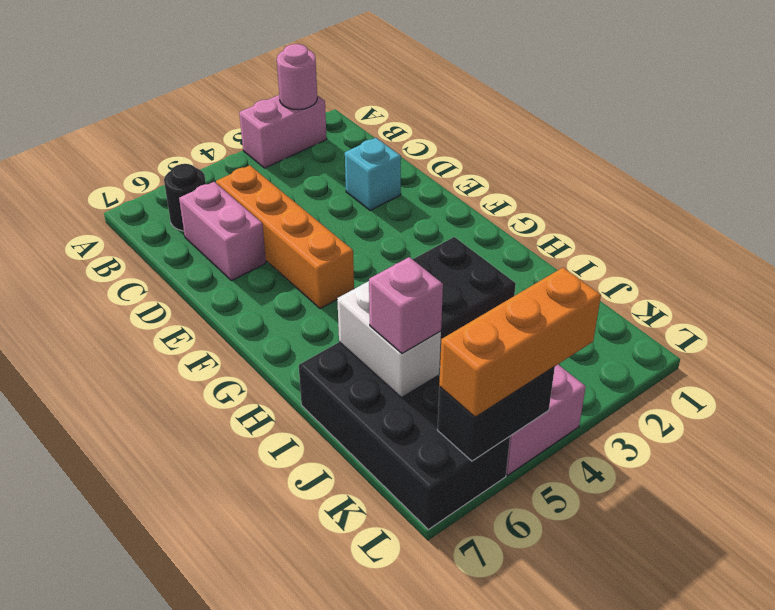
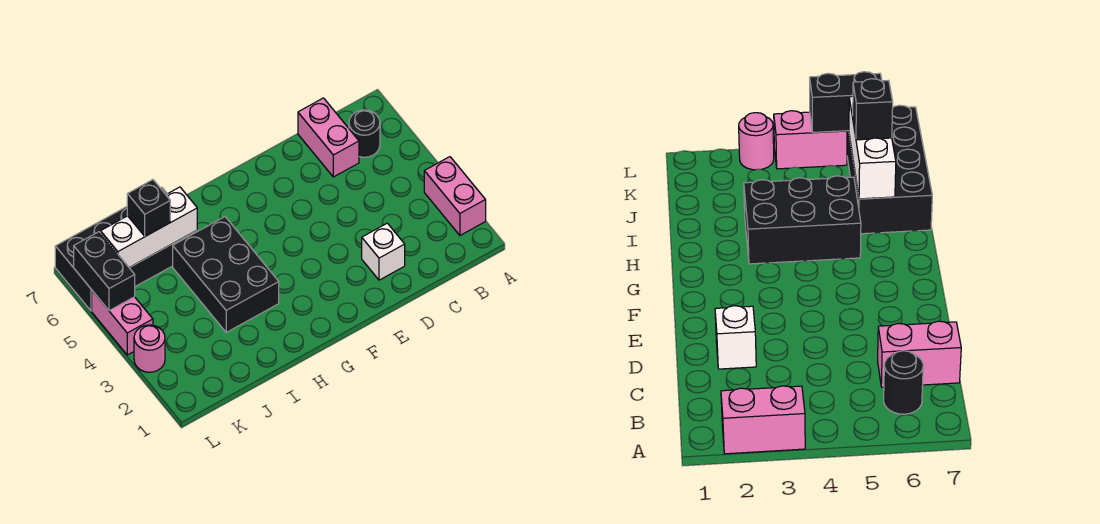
pink 1x1 round brick [277,44,317,110] -> pink 1x1 round brick moved to [134,325,165,372]
orange 1x4 brick [216,165,354,309] -> none
pink 1x2 brick [179,182,266,281] -> pink 1x2 brick turned to [298,98,359,177]
cyan 1x1 brick [345,138,401,210] -> white 1x1 brick [362,223,405,280]
white 1x2 brick [337,281,441,398] -> white 1x3 brick [101,187,197,268]
pink 1x1 brick [369,257,443,354] -> black 1x1 brick [127,180,170,236]
orange 1x3 brick [439,268,601,417] -> none

